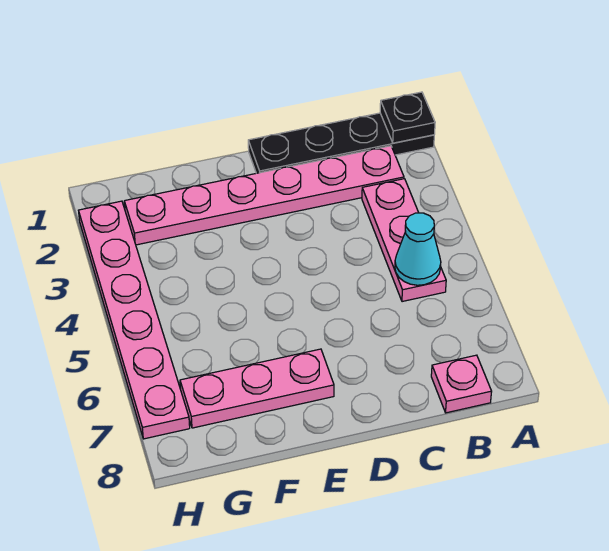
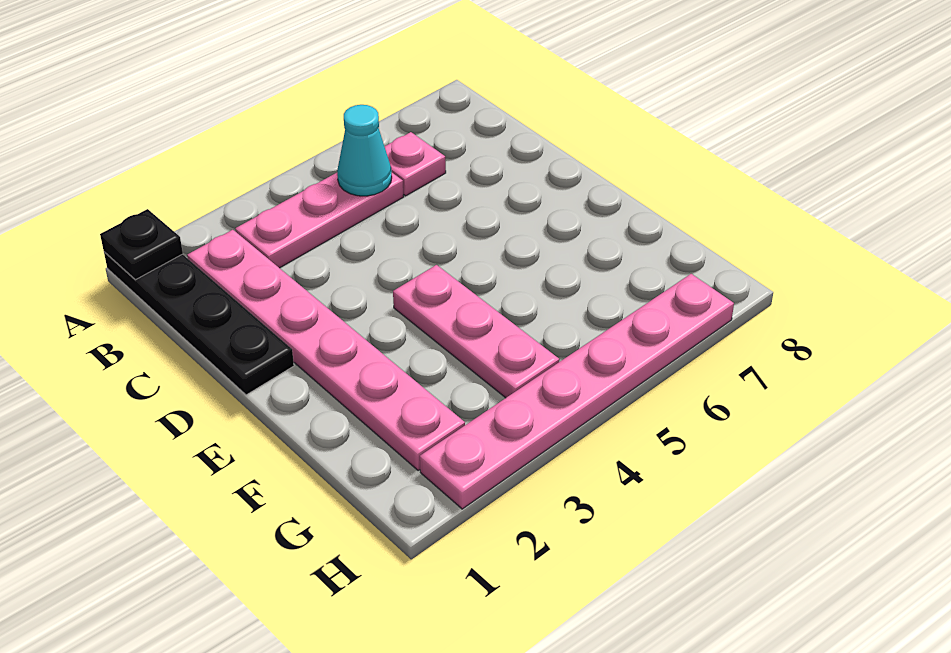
pink 1x1 plate [431,355,492,413] -> pink 1x1 plate moved to [385,132,446,196]
pink 1x3 plate [180,349,334,428] -> pink 1x3 plate moved to [393,265,559,398]

